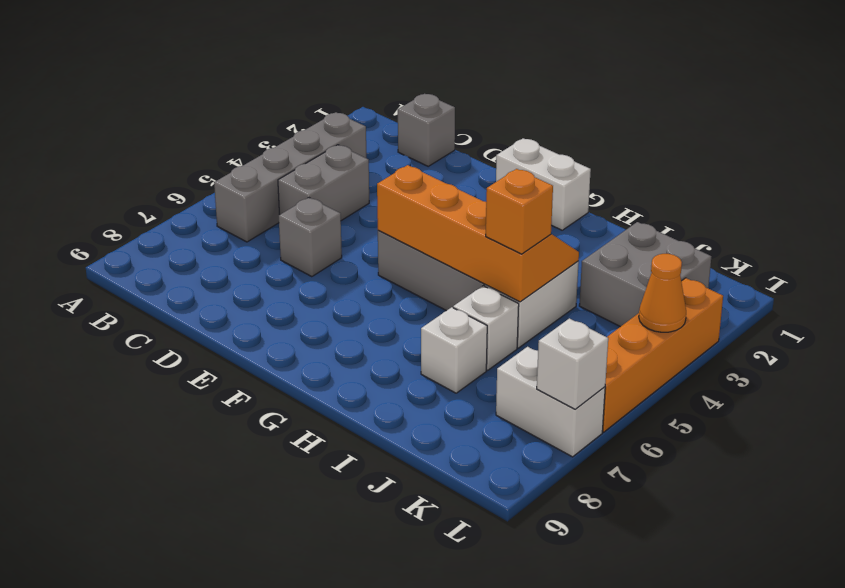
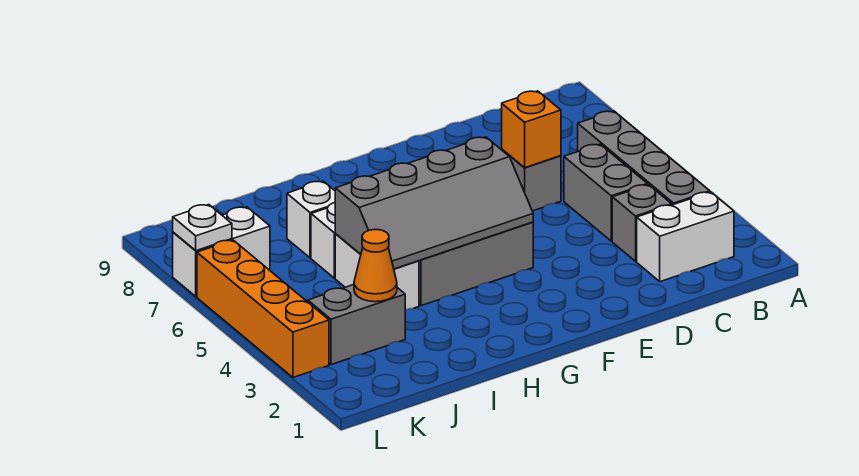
grey 1x1 brick [398,94,455,166] -> grey 1x1 brick moved to [612,185,672,261]
white 1x2 brick [496,138,591,230] -> white 1x2 brick moved to [637,192,734,282]
orange 2x4 slope [377,165,579,302] -> grey 2x4 slope [335,137,533,269]
orange 1x1 brick [486,169,553,254] -> orange 1x1 brick moved to [502,91,561,168]
grey 2x2 brick [579,222,711,327] -> grey 1x2 brick [308,285,405,365]
orange 1x1 cone [639,254,686,332] -> orange 1x1 cone moved to [354,230,397,302]
white 1x1 brick [537,318,608,409] -> white 1x1 plate [173,205,232,251]

